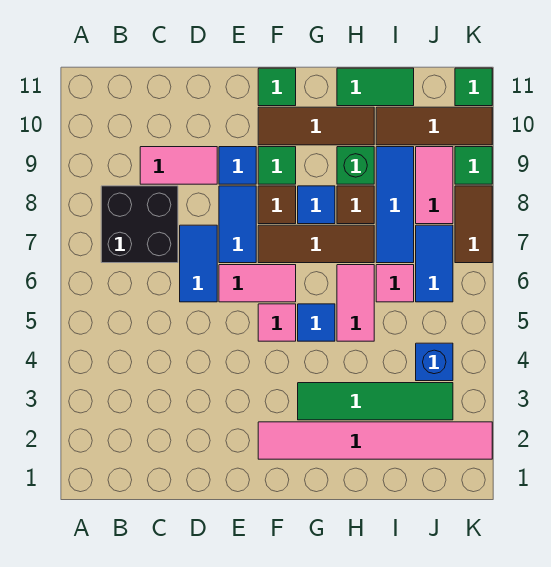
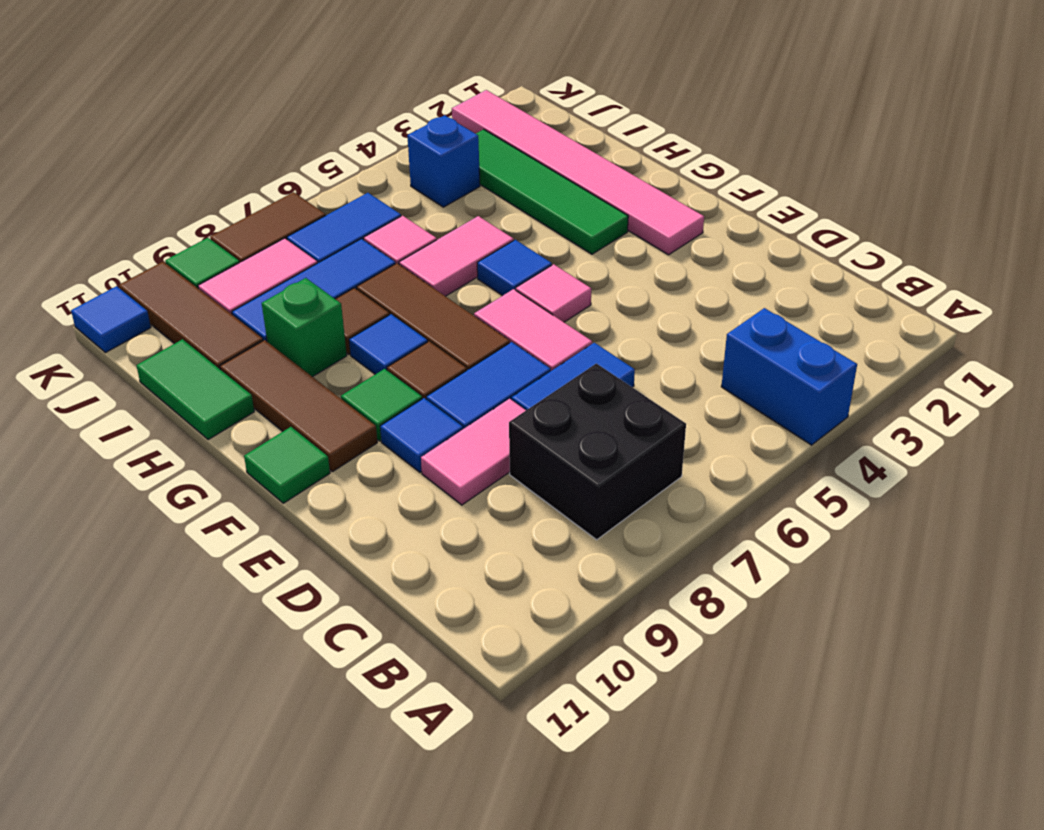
none -> blue 1x2 brick [721,308,857,445]
pink 1x2 tile [140,147,217,184] -> pink 1x2 tile turned to [421,399,526,505]
green 1x1 tile [455,68,492,106] -> blue 1x1 tile [71,286,151,353]

